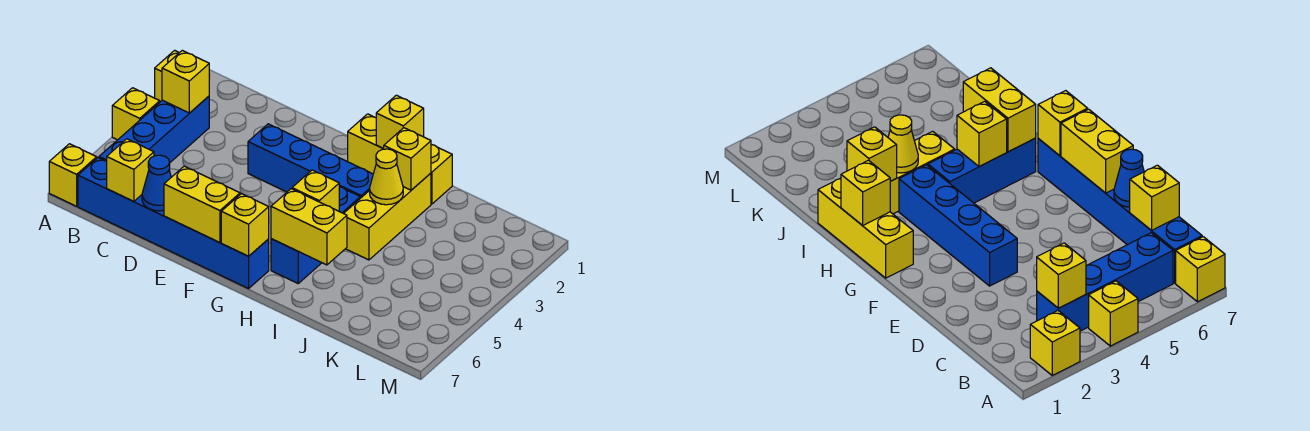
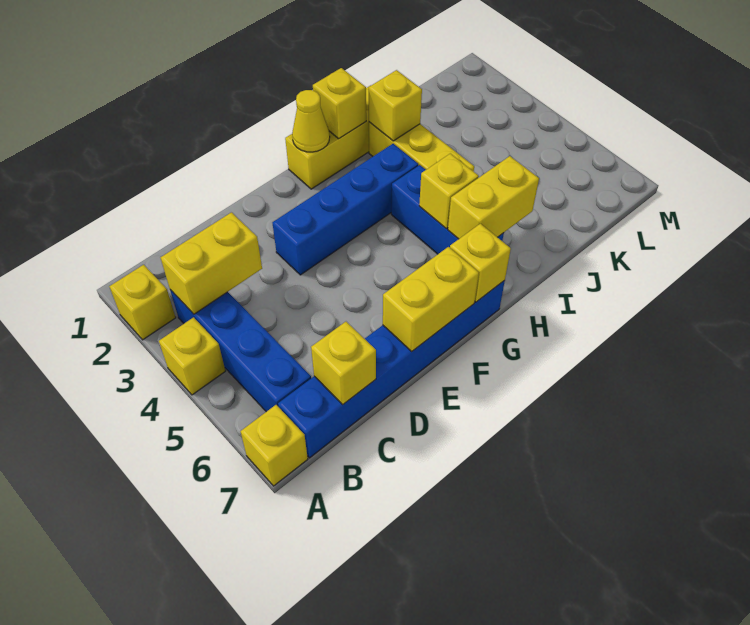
yellow 1x1 brick [162,50,209,113] -> yellow 1x2 brick [160,212,262,314]
blue 1x1 cone [142,155,171,211] -> none
yellow 1x1 cone [370,149,403,205] -> yellow 1x1 cone moved to [292,90,330,152]

